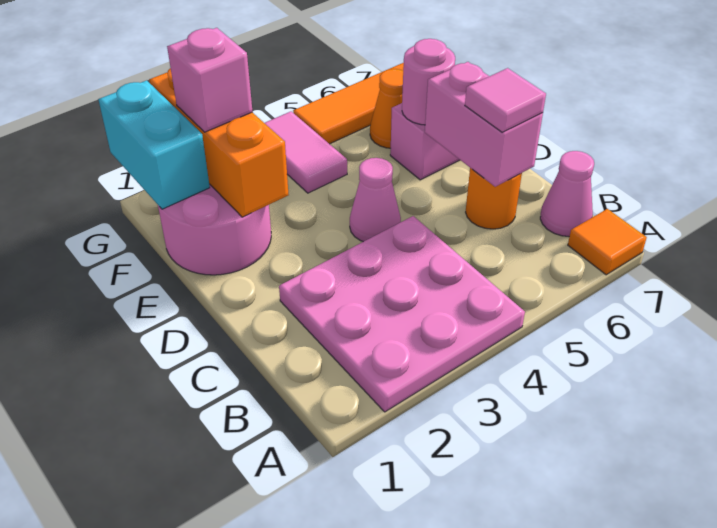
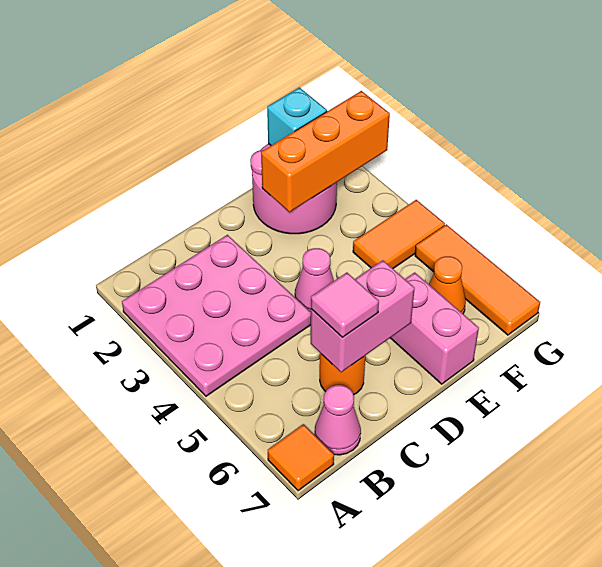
pink 1x1 round brick [402,39,455,125] -> none
cyan 1x2 brick [98,80,210,209] -> cyan 1x1 brick [267,87,327,145]
pink 1x1 brick [167,28,253,132] -> none
pink 1x2 tile [265,111,347,193] -> orange 1x2 tile [353,200,445,268]

